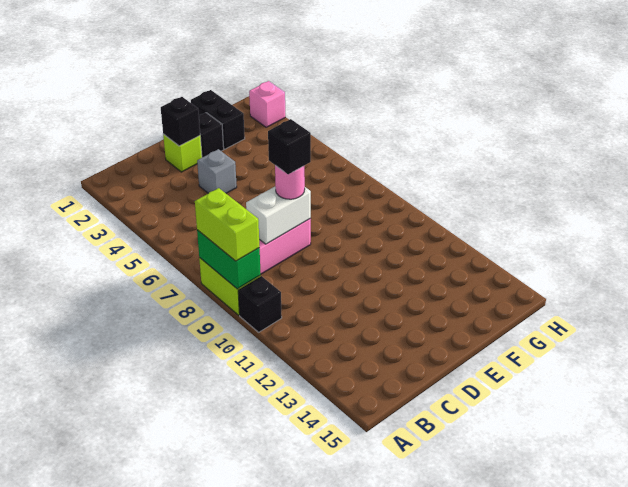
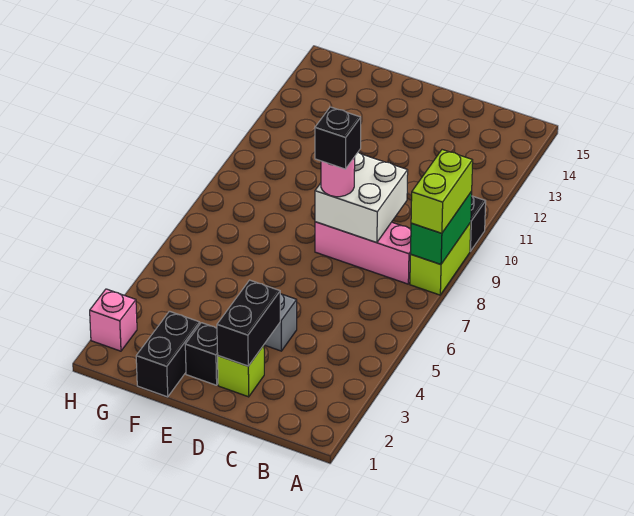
white 1x2 brick [246,187,311,244] -> white 2x2 brick [315,152,408,243]
black 1x1 brick [161,97,200,146] -> black 1x2 brick [217,280,280,366]

